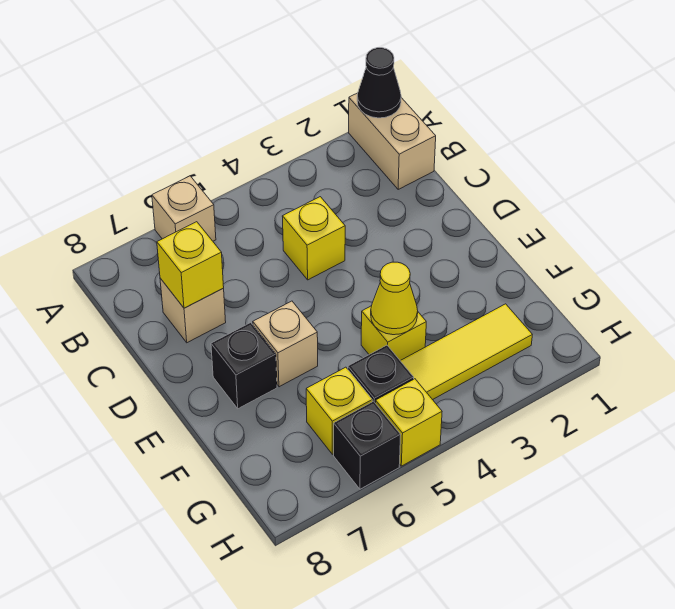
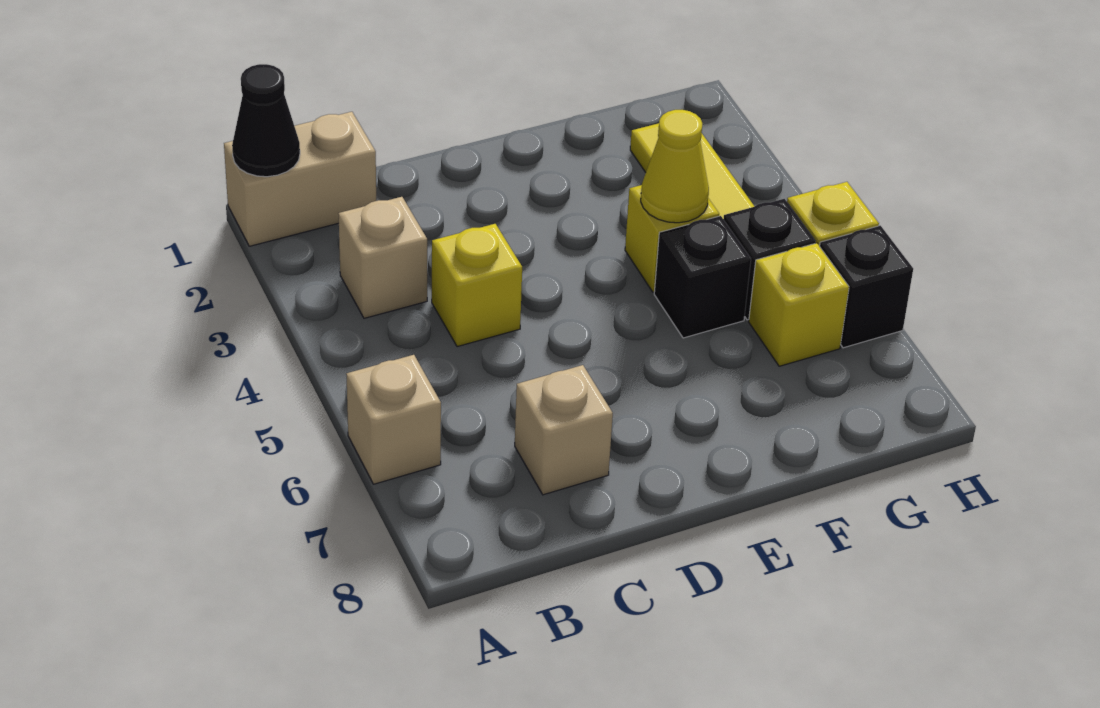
yellow 1x1 brick [157,222,224,308] -> none
tan 1x1 brick [253,301,318,387] -> tan 1x1 brick moved to [338,197,427,318]
black 1x1 brick [211,323,277,409] -> black 1x1 brick moved to [654,216,751,338]

